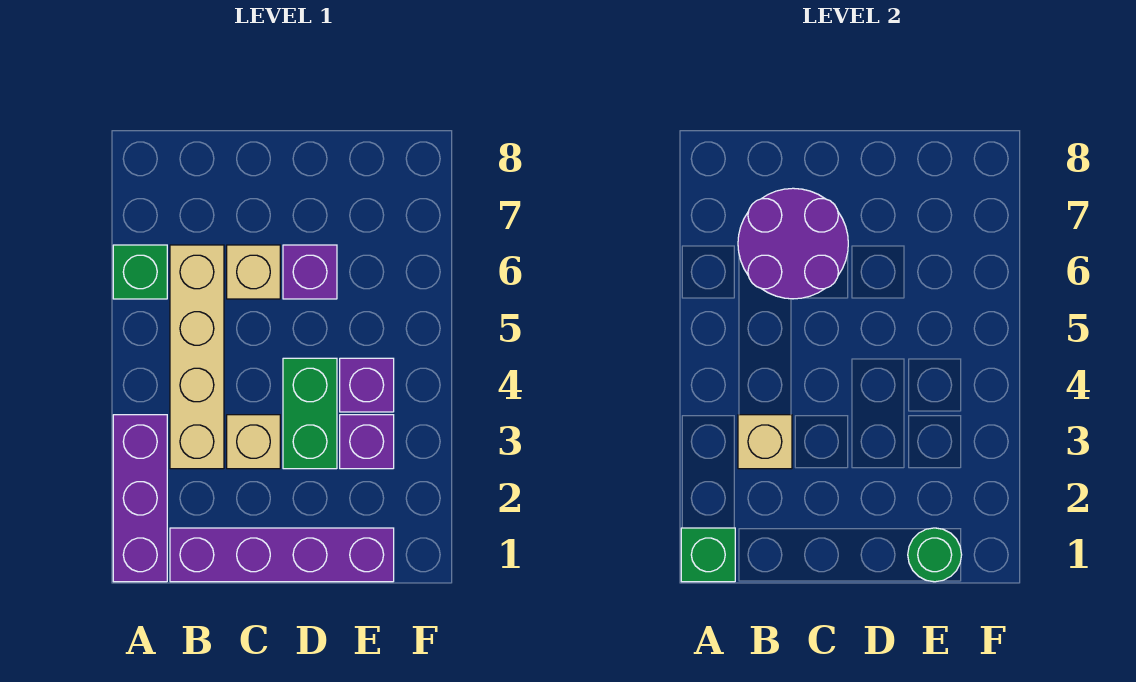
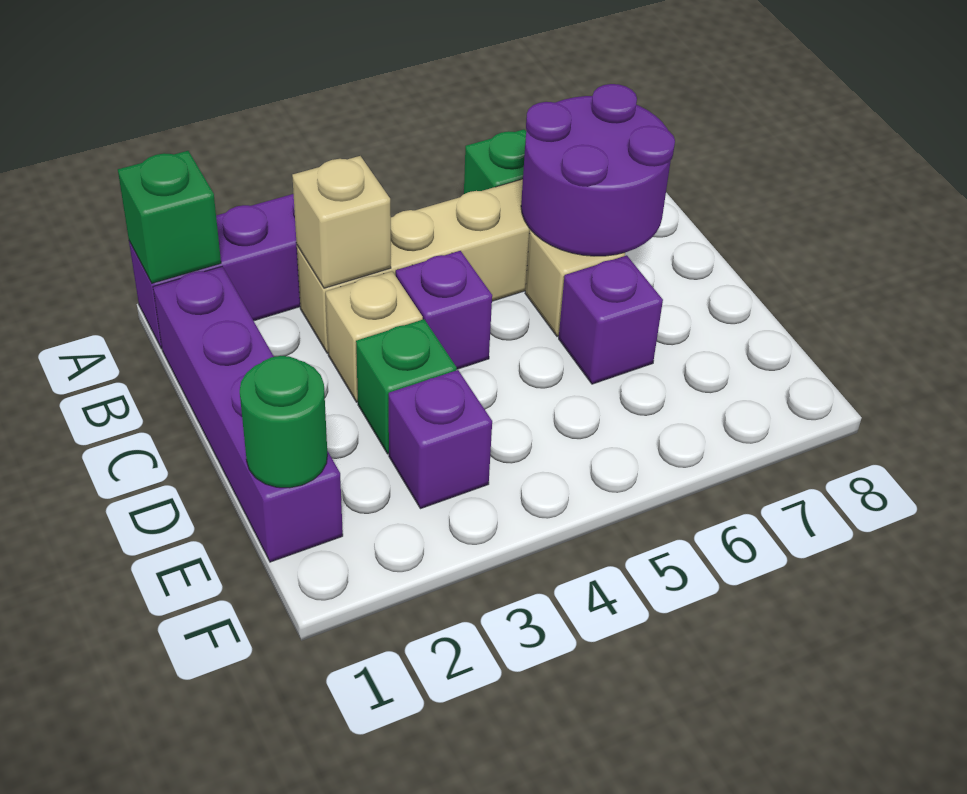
green 1x2 brick [283,358,337,469] -> green 1x1 brick [356,319,457,454]
purple 1x1 brick [340,358,394,412] -> purple 1x1 brick moved to [396,251,492,370]

